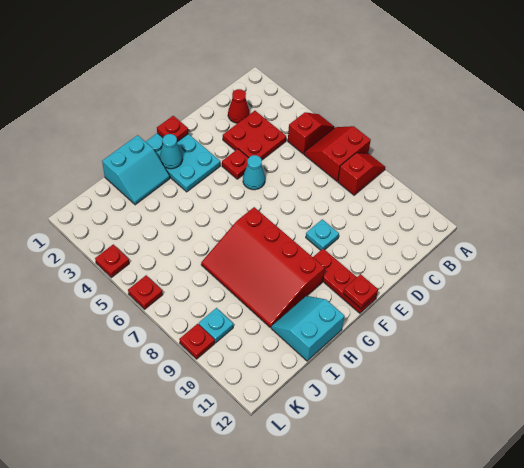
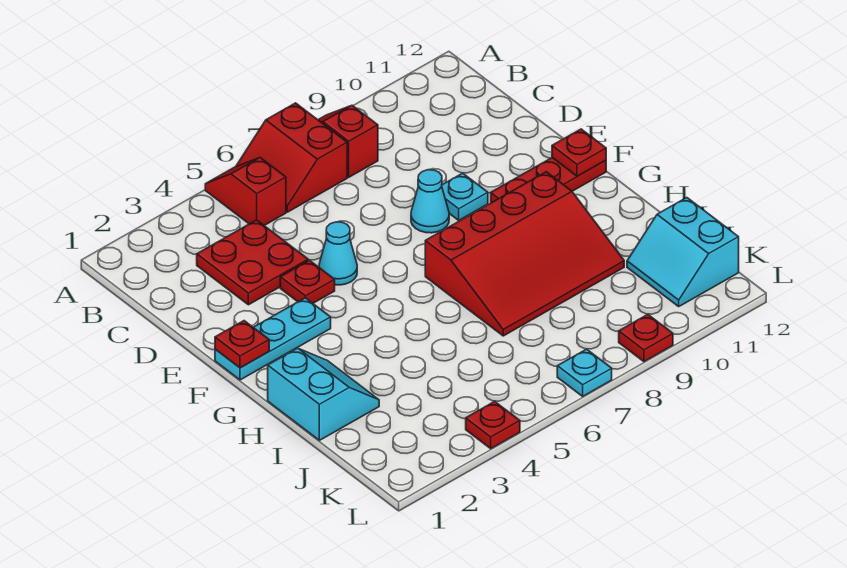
red 1x1 cone [228,89,249,123] -> none
cyan 2x3 plate [146,133,220,192] -> cyan 1x3 plate [215,298,331,380]
cyan 1x1 cone [160,134,182,169] -> cyan 1x1 cone moved to [411,170,449,233]
cyan 2x2 slope [271,296,344,361] -> cyan 2x2 slope moved to [627,198,739,306]
cyan 1x1 plate [199,308,233,343] -> cyan 1x1 plate moved to [557,349,612,396]
red 1x1 plate [128,275,163,309] -> none

